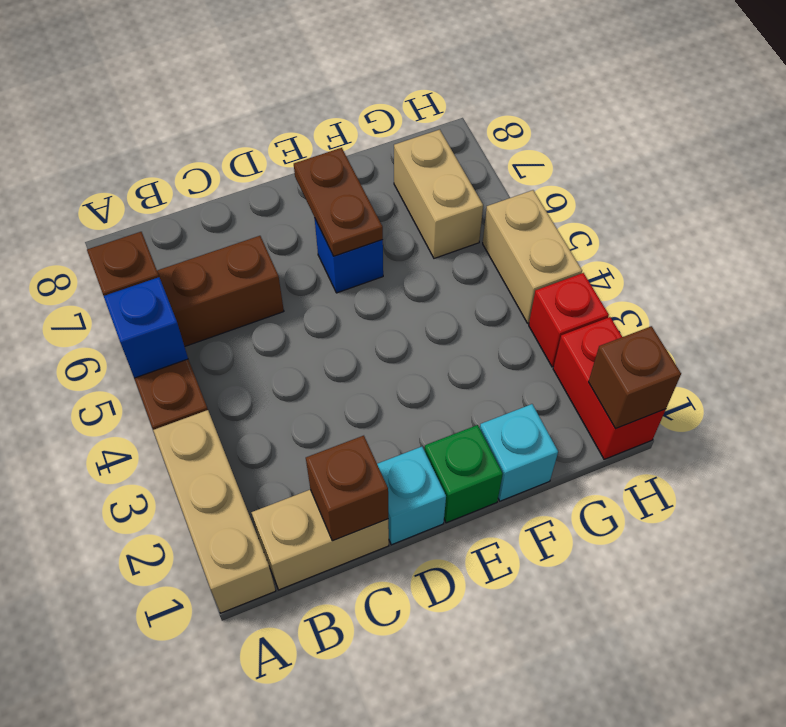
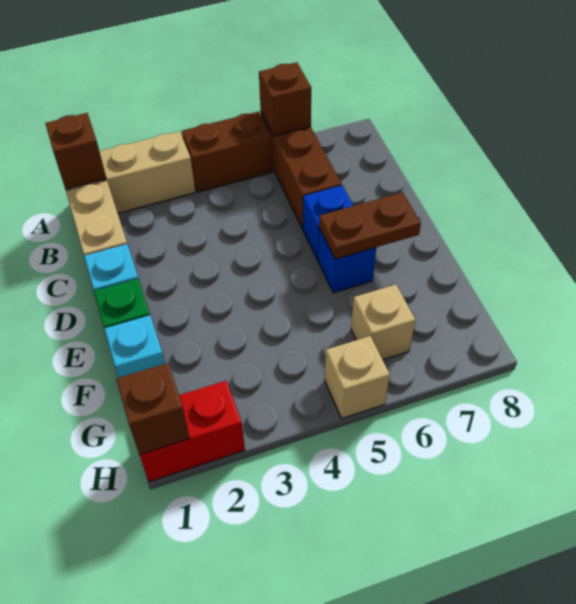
blue 1x1 brick [104,277,188,378] -> blue 1x1 brick moved to [303,185,354,260]
brown 1x1 brick [306,436,388,541] -> brown 1x1 brick moved to [45,113,106,189]
tan 1x2 brick [394,130,483,258] -> tan 1x1 brick [351,284,415,360]
red 1x1 brick [529,273,609,367] -> none
tan 1x2 brick [483,190,582,323] -> tan 1x1 brick [325,336,390,418]

